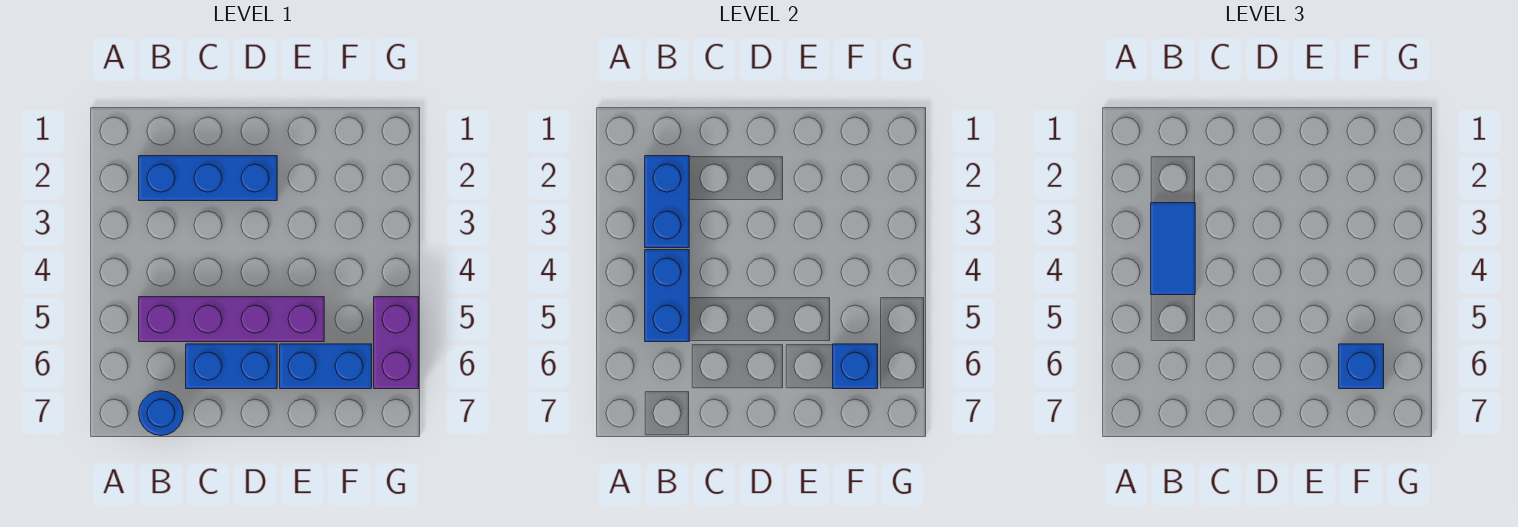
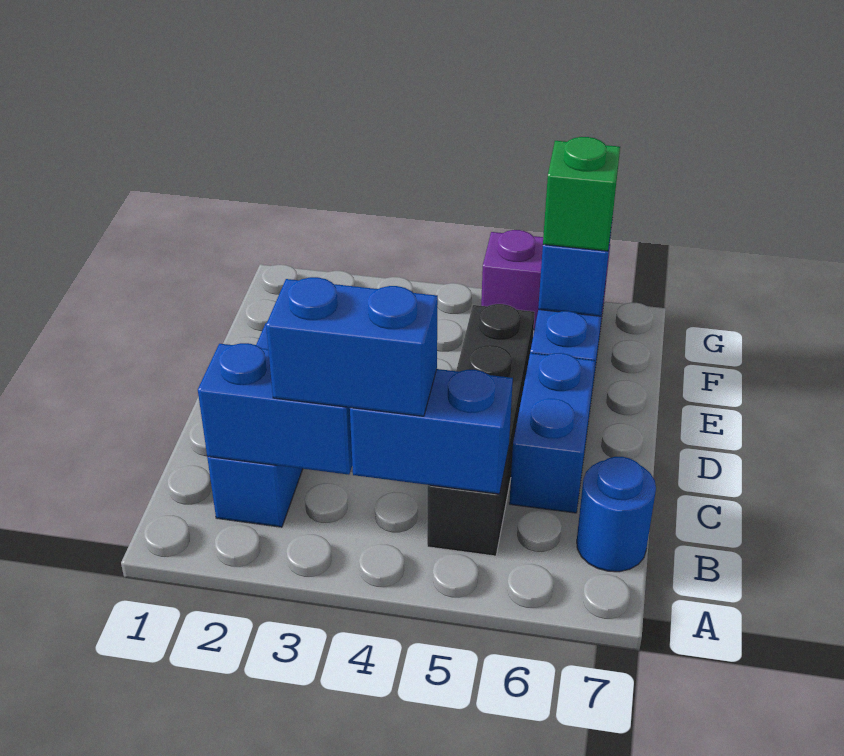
blue 1x2 tile [1151,203,1195,295] -> blue 1x2 brick [266,277,438,416]
purple 1x4 brick [139,297,324,342] -> black 1x4 brick [427,304,535,556]
blue 1x1 brick [1339,344,1384,389] -> green 1x1 brick [543,137,620,251]

